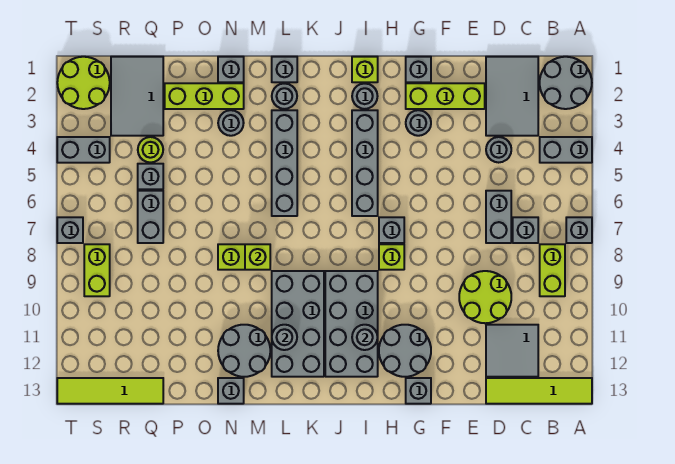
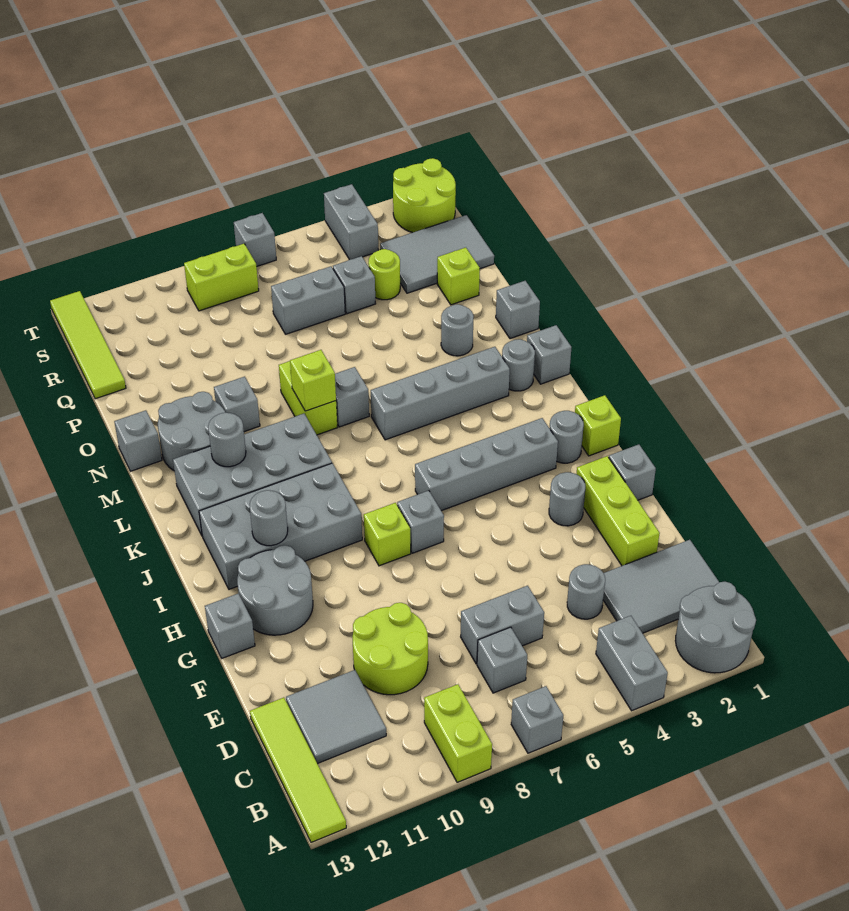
lime 1x2 brick [540,244,565,296] -> lime 1x2 brick turned to [424,684,492,782]
none -> grey 1x1 brick [335,367,369,427]
lime 1x3 brick [165,83,244,109] -> lime 1x1 brick [437,248,480,305]
none -> grey 1x1 brick [214,377,260,432]

